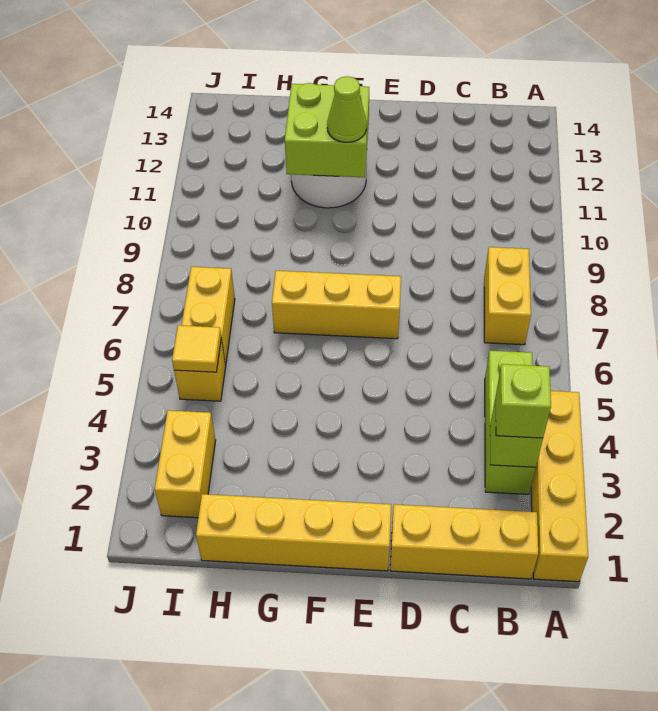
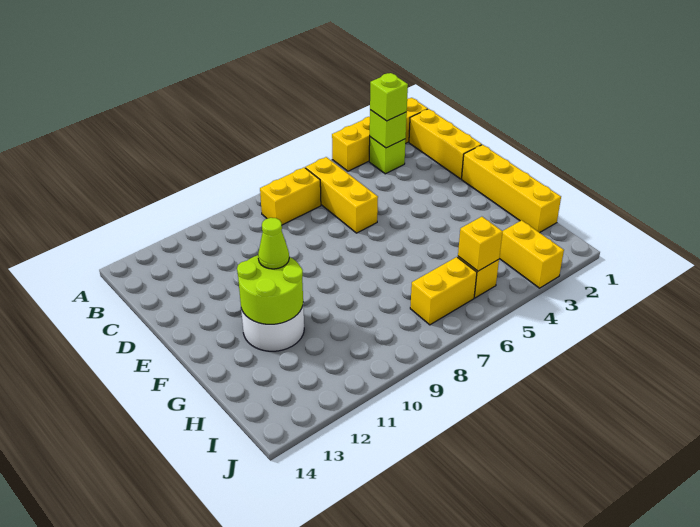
lime 1x3 brick [485,351,536,494] -> lime 1x1 brick [369,137,406,174]
yellow 1x3 brick [272,271,401,339] -> yellow 1x3 brick moved to [305,157,378,233]
lime 2x2 brick [285,83,369,177] -> lime 2x2 round brick [237,255,303,324]
yellow 1x2 brick [155,410,216,518] -> yellow 1x2 brick turned to [499,220,564,288]
yellow 1x1 tile [172,325,221,372] -> yellow 1x1 brick [458,217,503,271]

